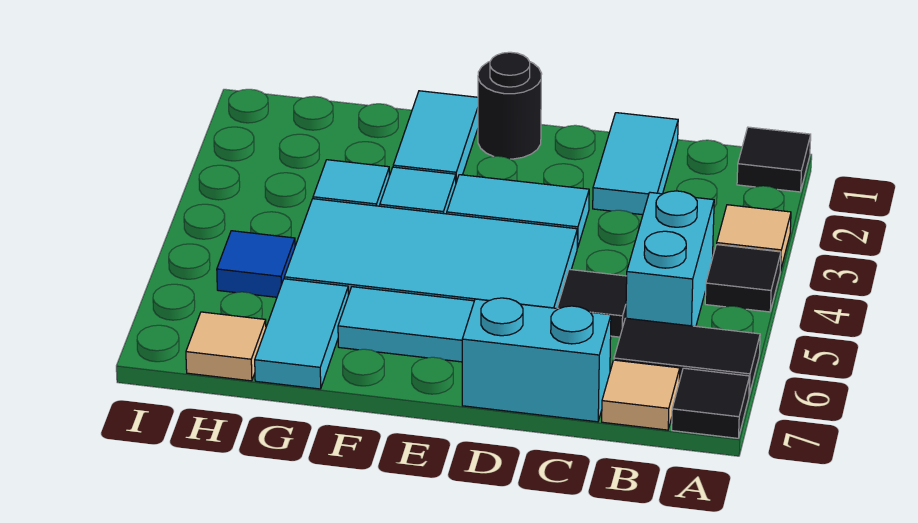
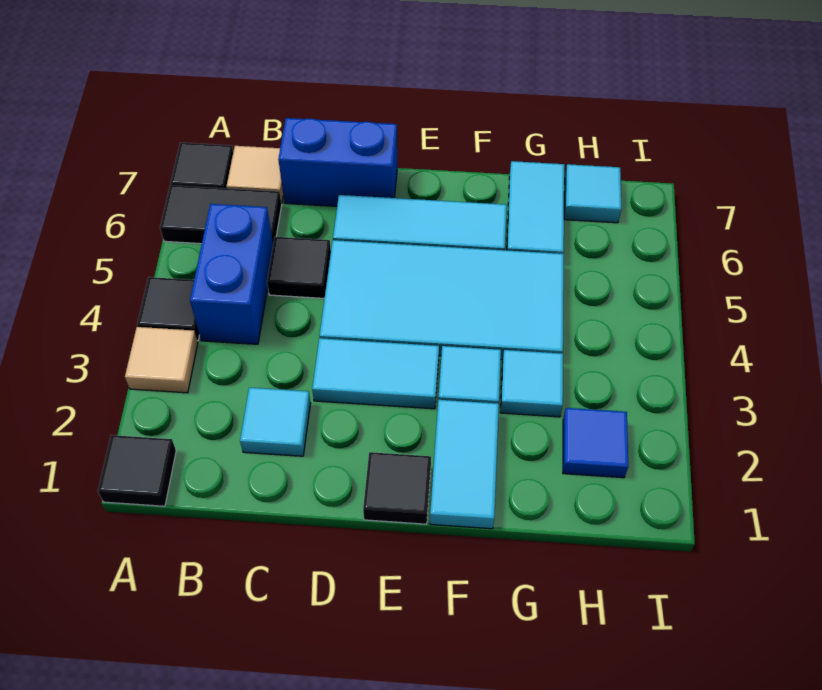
cyan 1x2 brick [626,191,714,326] -> blue 1x2 brick [190,204,273,344]
cyan 1x2 tile [593,113,678,215] -> cyan 1x1 tile [240,388,311,456]
cyan 1x2 brick [462,298,611,422] -> blue 1x2 brick [278,118,397,206]
black 1x1 round brick [478,52,542,159] -> black 1x1 tile [363,452,431,524]
blue 1x1 tile [217,231,295,297] -> blue 1x1 tile moved to [563,408,628,478]
tan 1x1 tile [186,312,266,381] -> cyan 1x1 tile [564,164,621,223]

